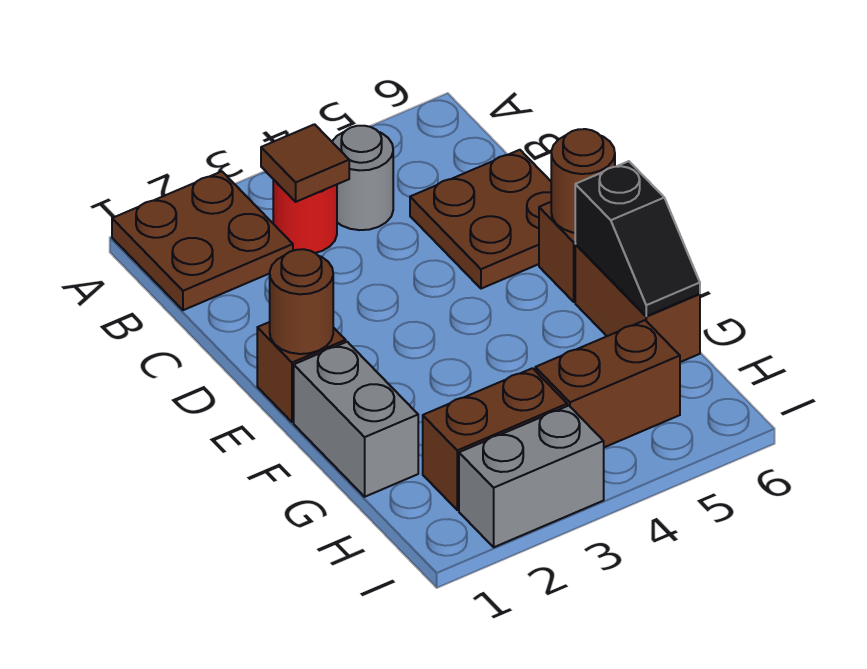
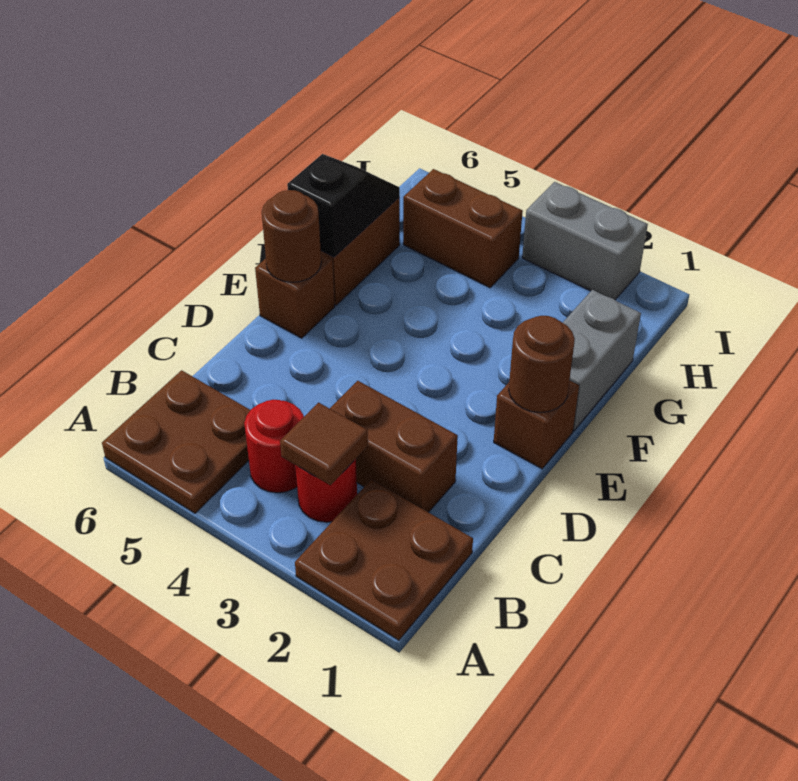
grey 1x1 round brick [332,126,393,230] -> red 1x1 round brick [244,400,304,493]
brown 2x2 plate [410,150,551,289] -> brown 2x2 plate moved to [102,370,250,513]
brown 1x2 brick [423,368,567,510] -> brown 1x2 brick moved to [330,381,458,512]

